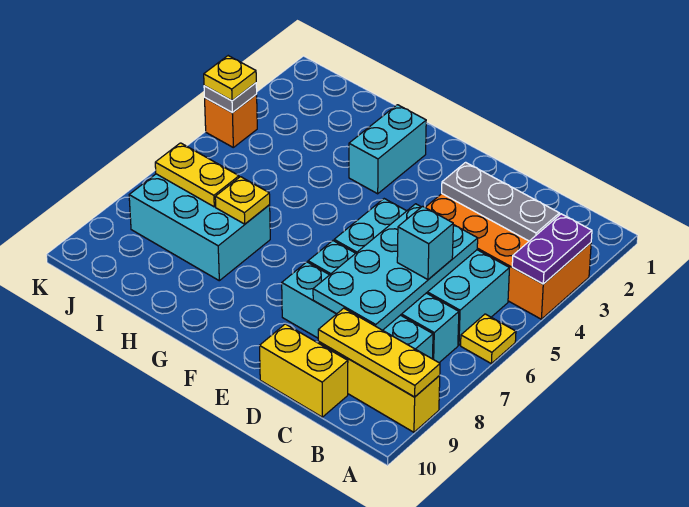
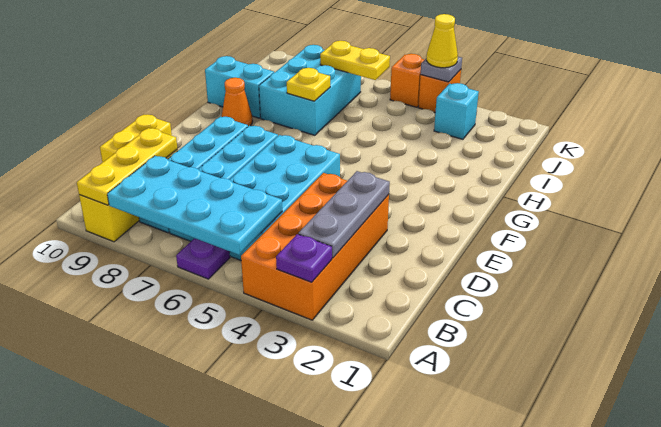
purple 1x2 plate [512,214,592,284] -> purple 1x1 plate [276,234,332,282]
yellow 1x1 plate [461,314,516,364] -> purple 1x1 plate [176,238,230,279]
cyan 2x4 plate [313,204,478,330] -> cyan 2x4 plate moved to [107,156,282,255]
cyan 1x1 brick [397,206,453,280] -> cyan 1x1 brick moved to [434,83,479,139]
cyan 1x2 brick [349,105,426,194] -> cyan 1x2 brick moved to [205,56,274,118]
none -> orange 1x1 cone [221,78,253,126]
yellow 1x2 plate [155,143,239,207] -> yellow 1x2 plate turned to [320,41,390,80]
yellow 1x1 plate [204,56,256,101] -> yellow 1x1 cone [427,14,458,68]
none -> orange 1x1 brick [390,54,424,107]

